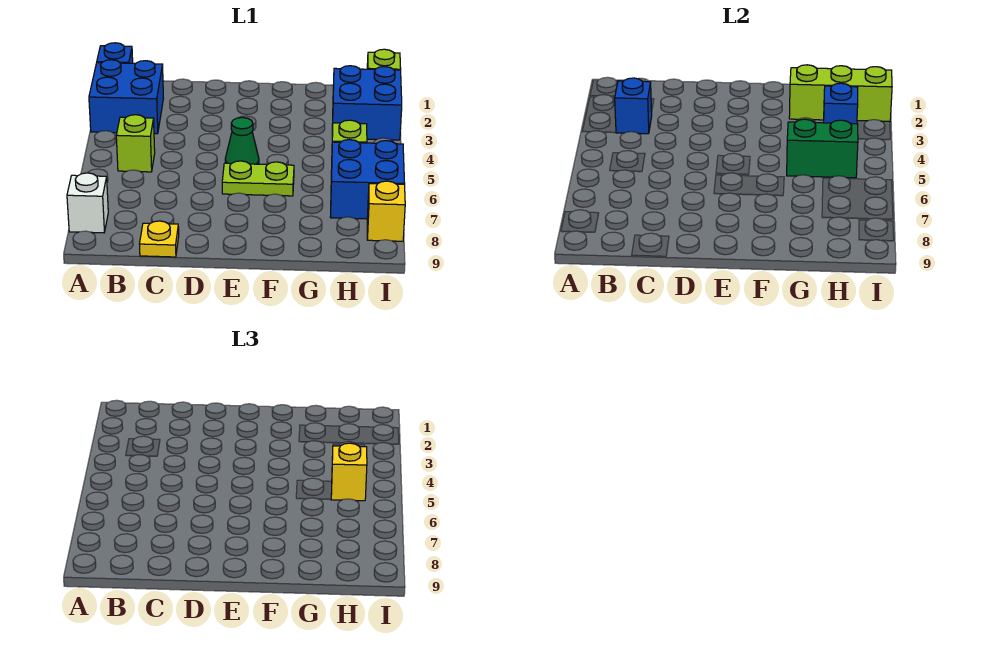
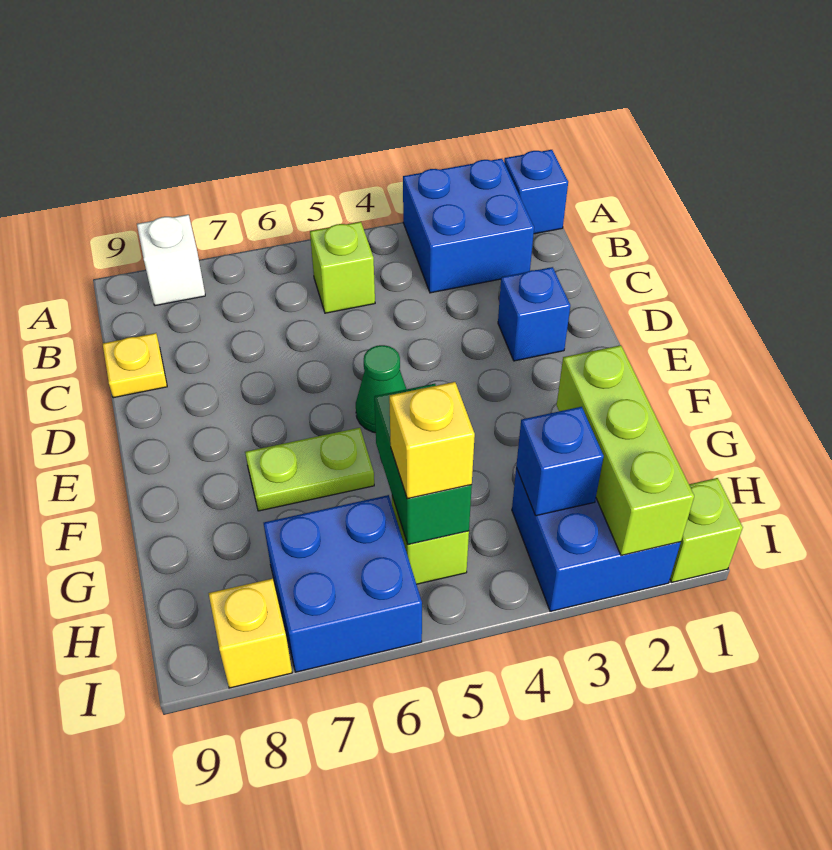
blue 1x1 brick [615,78,652,134] -> blue 1x1 brick moved to [498,267,570,361]
lime 1x2 plate [222,161,294,196] -> lime 1x2 plate turned to [245,428,374,511]

